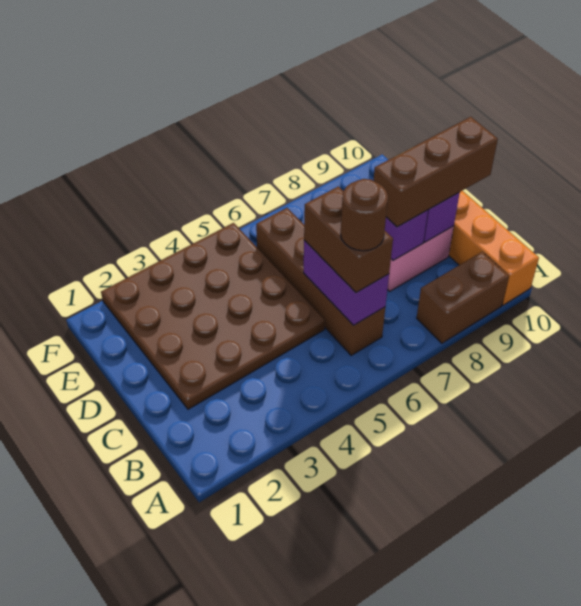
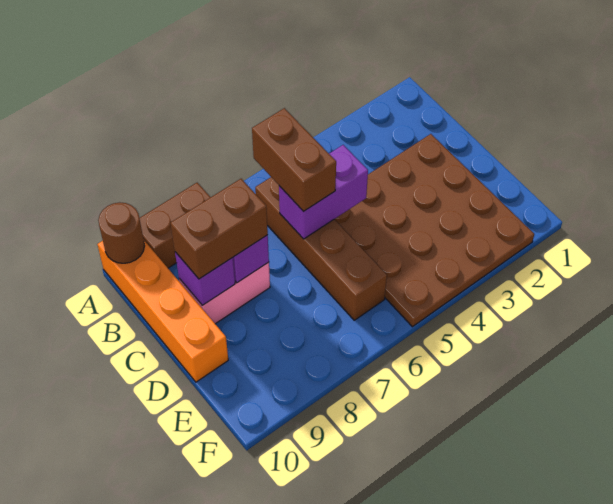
purple 1x2 brick [304,240,389,325] -> purple 1x2 brick turned to [279,145,368,239]
brown 1x1 round brick [341,179,388,251] -> brown 1x1 round brick moved to [98,202,144,263]
brown 1x3 brick [374,117,498,227] -> brown 1x2 brick [171,179,268,279]

